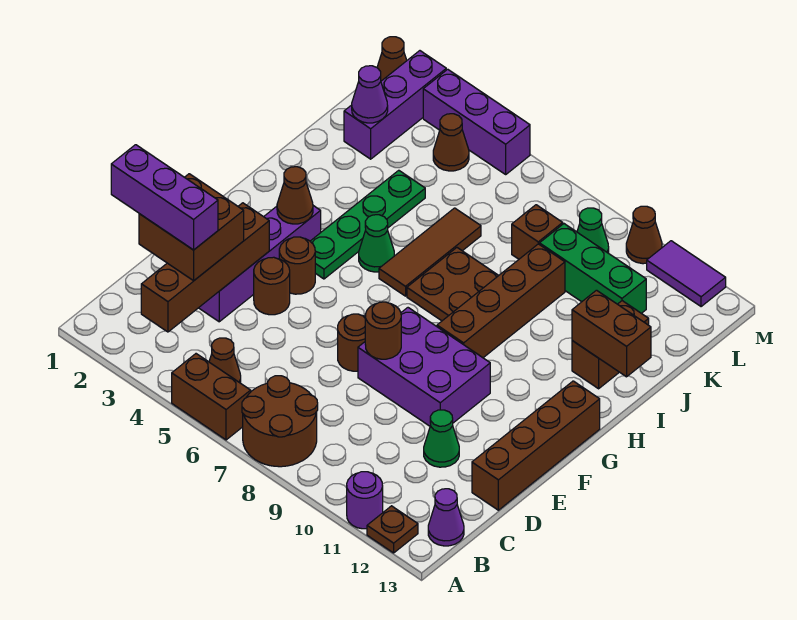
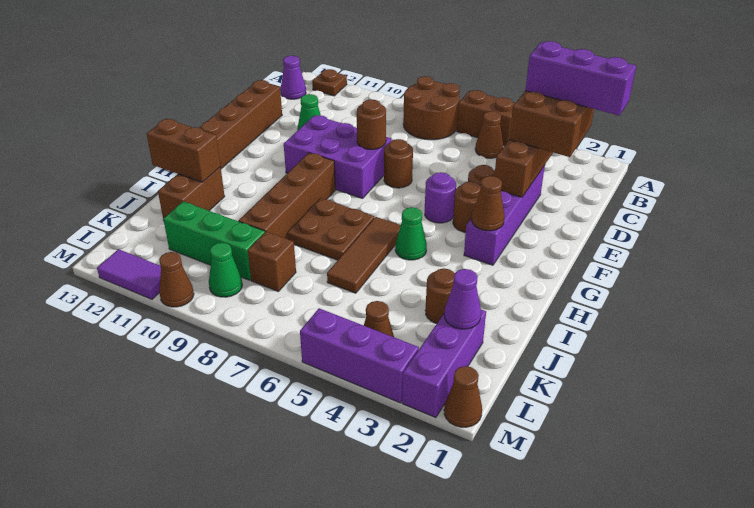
purple 1x1 round brick [347,472,383,529] -> purple 1x1 round brick moved to [425,172,456,223]
green 1x4 plate [310,170,425,279] -> none
none -> brown 1x1 round brick [425,268,455,323]

